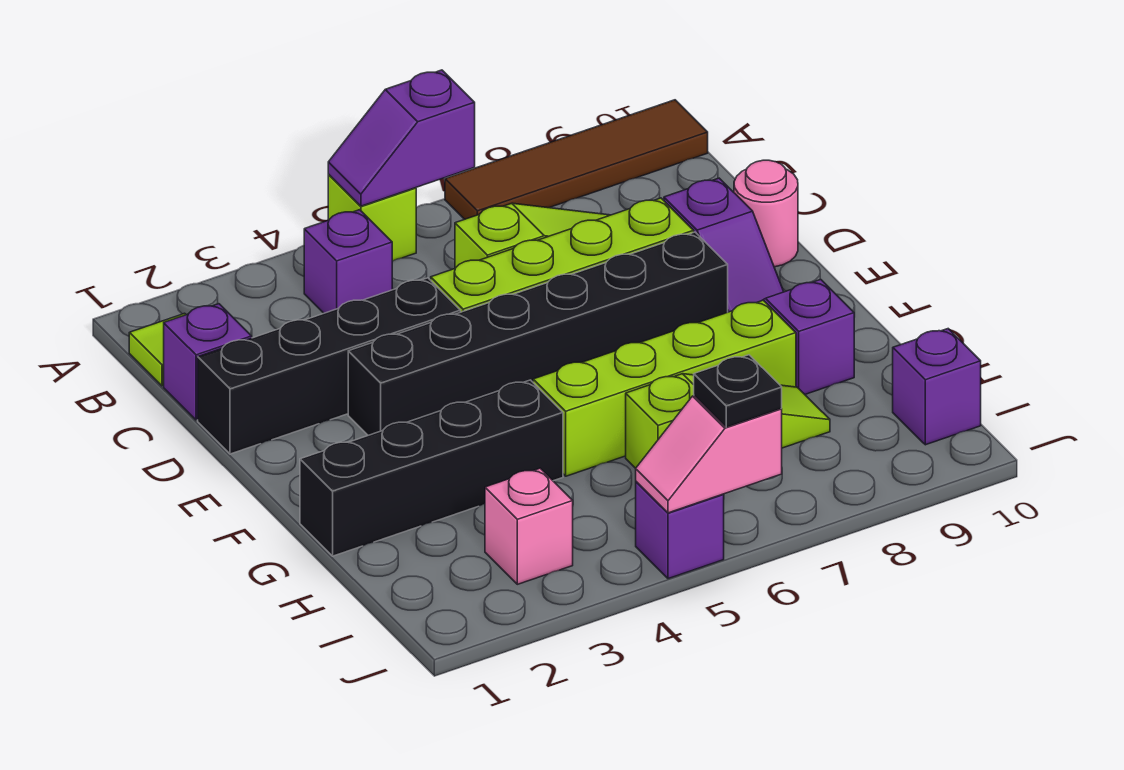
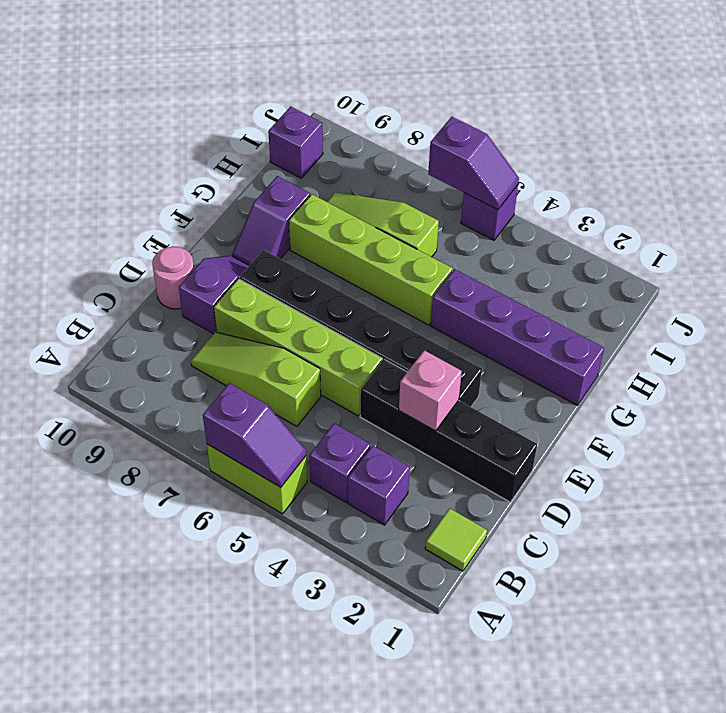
lime 1x1 brick [328,175,416,261] -> lime 1x2 brick [207,444,307,514]
brown 1x4 tile [445,100,708,219] -> none
purple 1x1 brick [164,304,252,420] -> purple 1x1 brick moved to [348,445,410,525]
black 1x4 brick [300,380,563,556] -> purple 1x4 brick [430,269,604,405]
pink 1x1 brick [485,468,573,584] -> pink 1x1 brick moved to [399,350,462,431]
pink 1x2 slope [636,396,782,513] -> purple 1x2 slope [428,117,519,210]
black 1x1 plate [694,355,782,427] -> none

